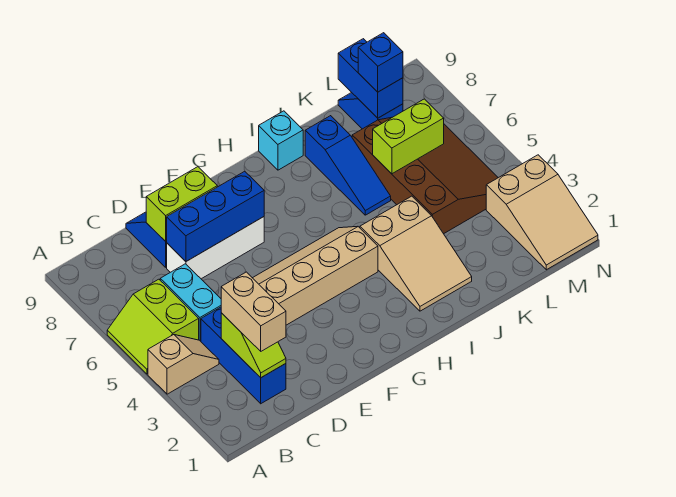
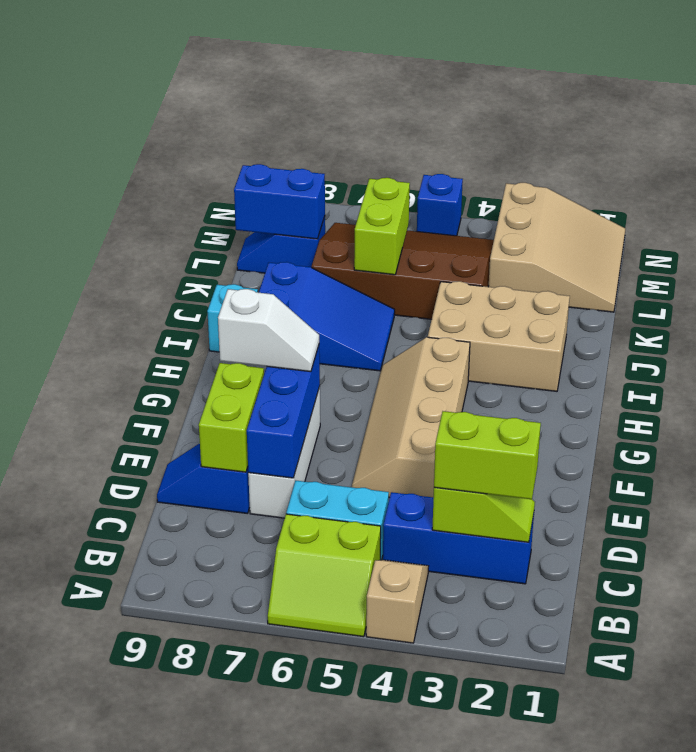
tan 1x2 brick [221,272,286,351] -> lime 1x2 brick [434,411,541,499]
none -> white 1x2 slope [218,289,319,372]
tan 2x3 slope [360,196,472,311] -> tan 2x3 brick [428,281,570,391]
blue 1x3 slope [305,116,391,215] -> blue 2x3 slope [259,262,395,371]
blue 1x1 brick [358,33,403,92] -> blue 1x1 brick moved to [417,174,463,236]
tan 2x3 slope [486,155,598,270] -> tan 3x3 slope [489,183,625,312]

